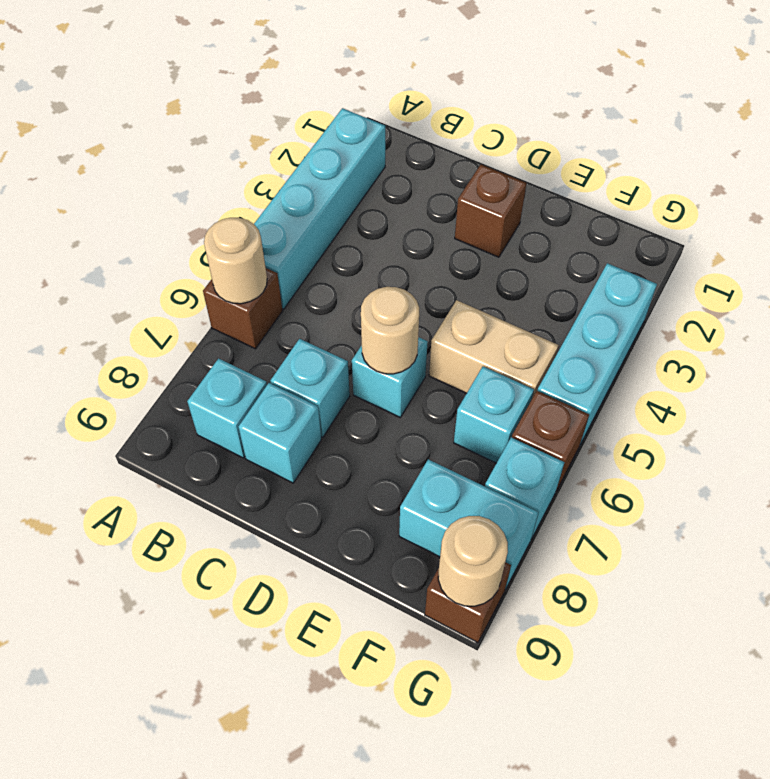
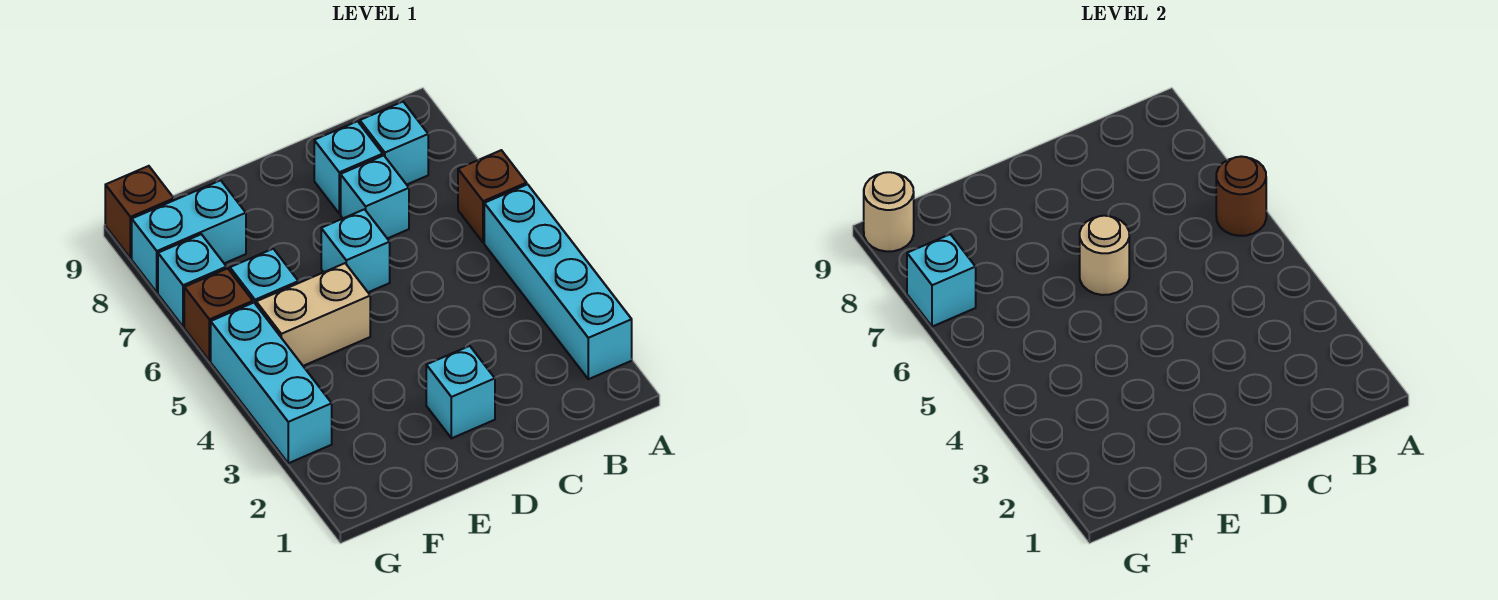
tan 1x1 round brick [204,218,267,304] -> brown 1x1 round brick [1216,156,1266,236]
brown 1x1 brick [455,165,526,257] -> cyan 1x1 brick [426,346,495,438]
none -> cyan 1x1 brick [907,234,976,327]

